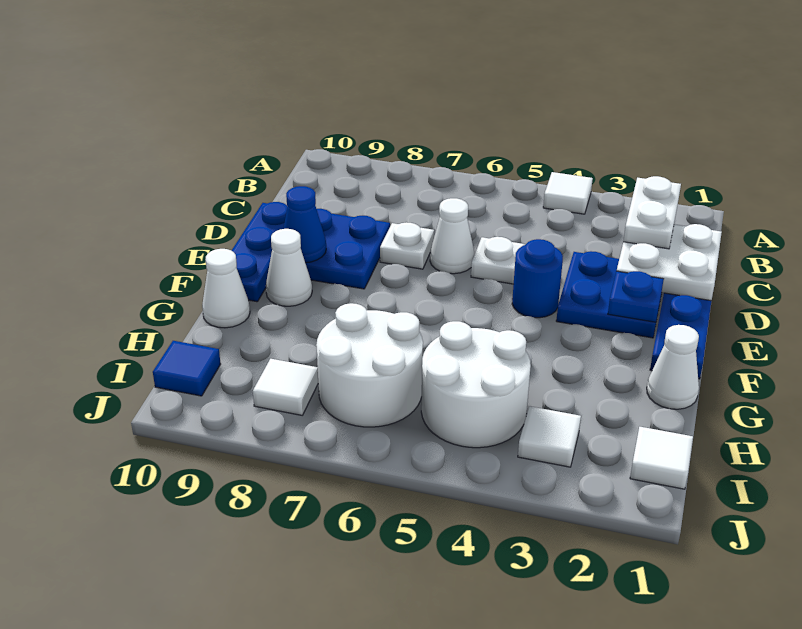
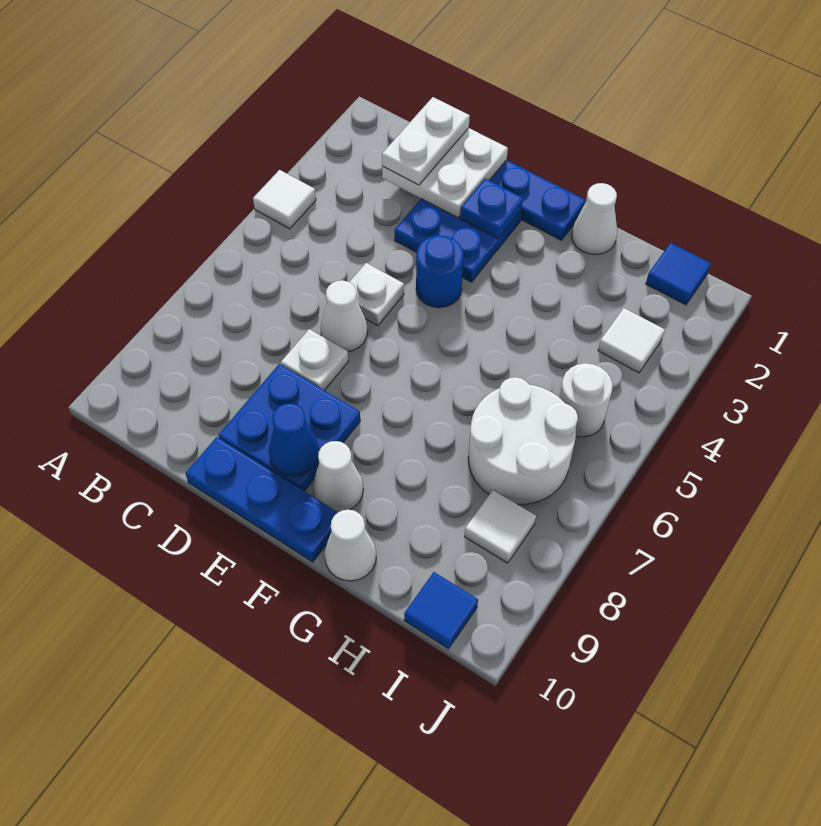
white 1x2 plate [623,176,681,249] -> white 1x2 plate turned to [382,97,470,185]
white 2x2 round brick [421,321,531,448] -> white 1x1 round brick [559,363,612,437]
white 1x1 tile [630,427,693,489] -> blue 1x1 tile [646,243,711,305]

